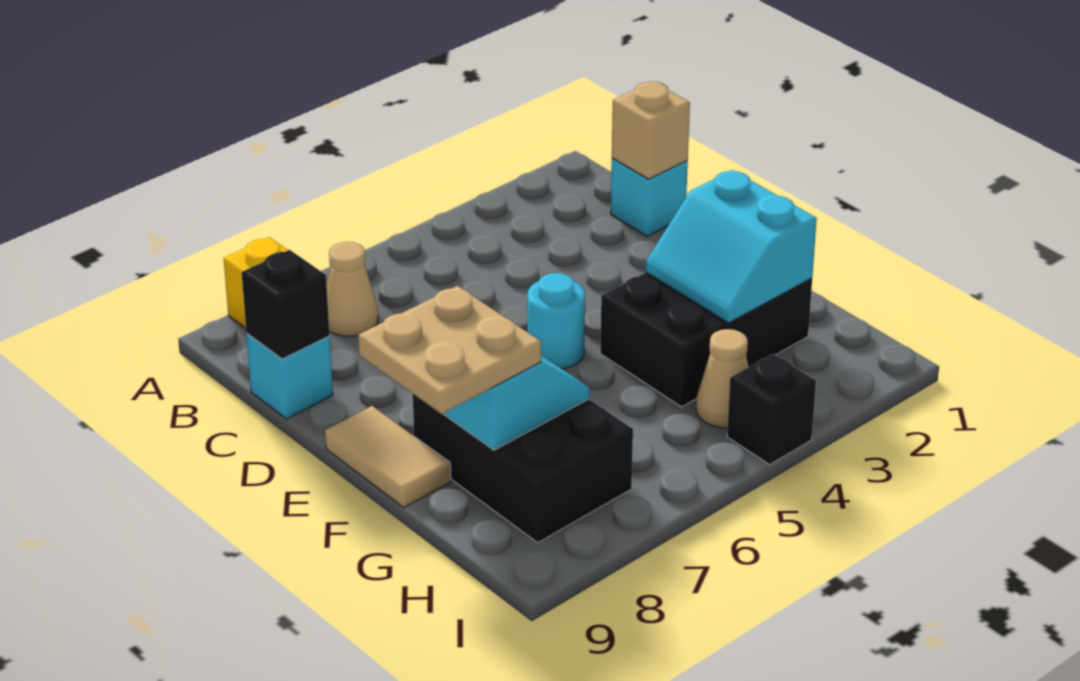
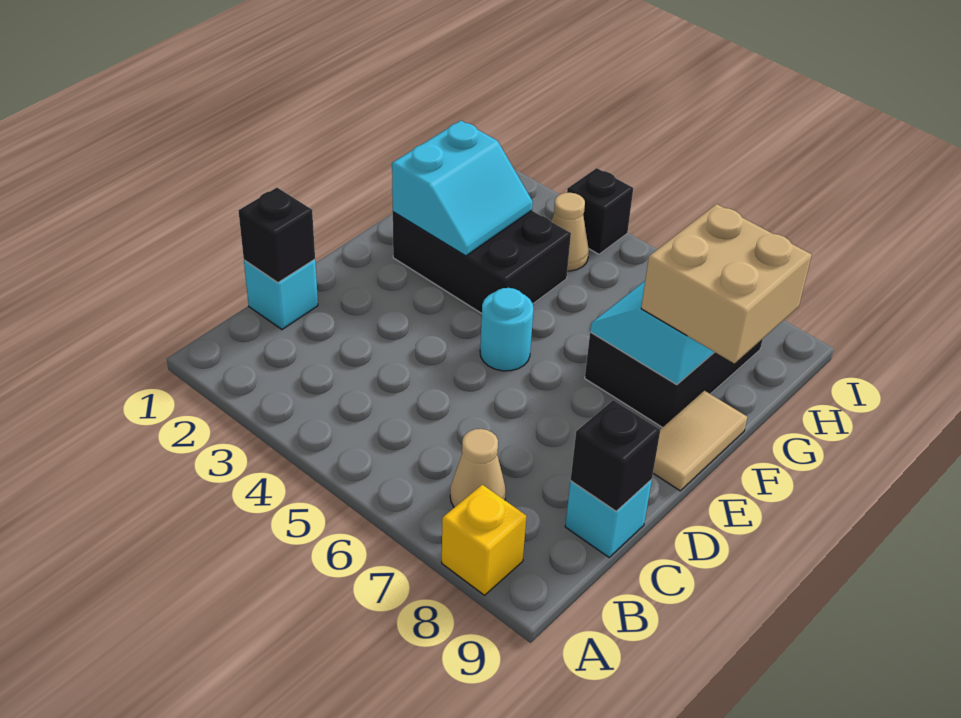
tan 1x1 brick [612,81,690,179] -> black 1x1 brick [239,188,315,282]
tan 2x2 plate [358,286,541,414] -> tan 2x2 brick [641,204,812,364]

